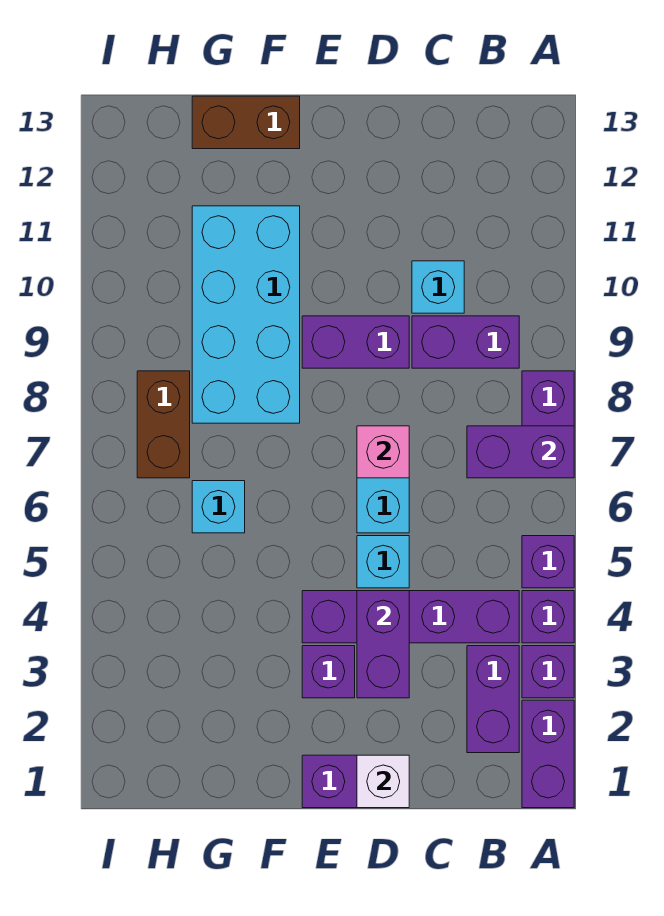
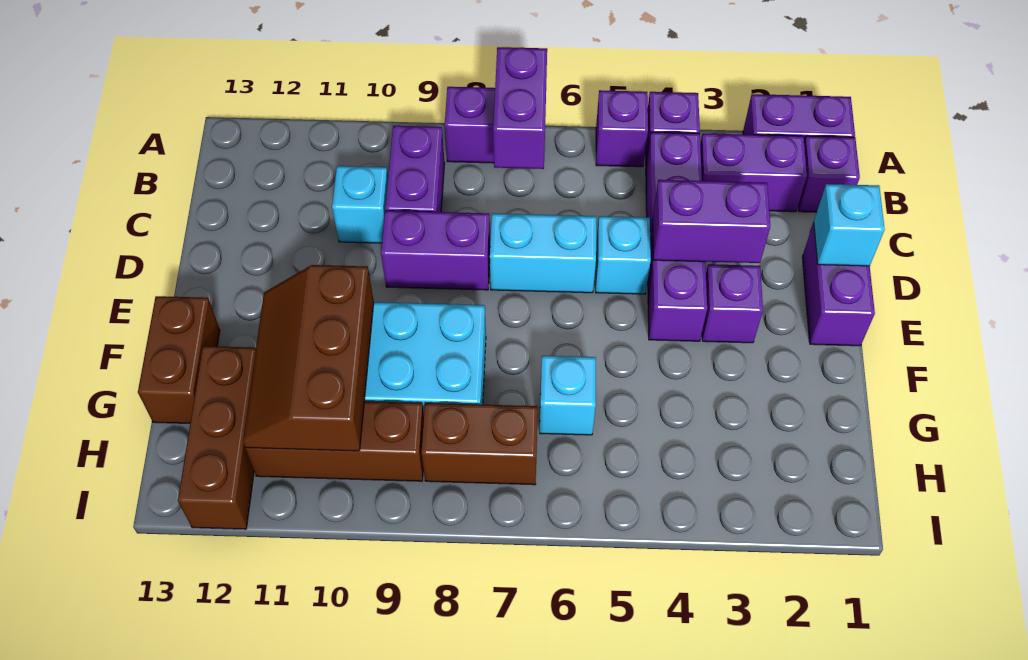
purple 1x1 brick [522,646,574,698] -> purple 1x1 brick moved to [798,136,860,212]
white 1x1 brick [357,755,409,808] -> cyan 1x1 brick [814,184,885,266]
pink 1x1 brick [357,426,409,478] -> none
purple 1x2 brick [302,316,409,368] -> purple 1x2 brick turned to [381,211,490,290]
none -> brown 2x3 slope [243,265,374,451]
none -> brown 1x3 brick [178,346,256,529]
none -> brown 1x3 brick [245,401,424,481]

